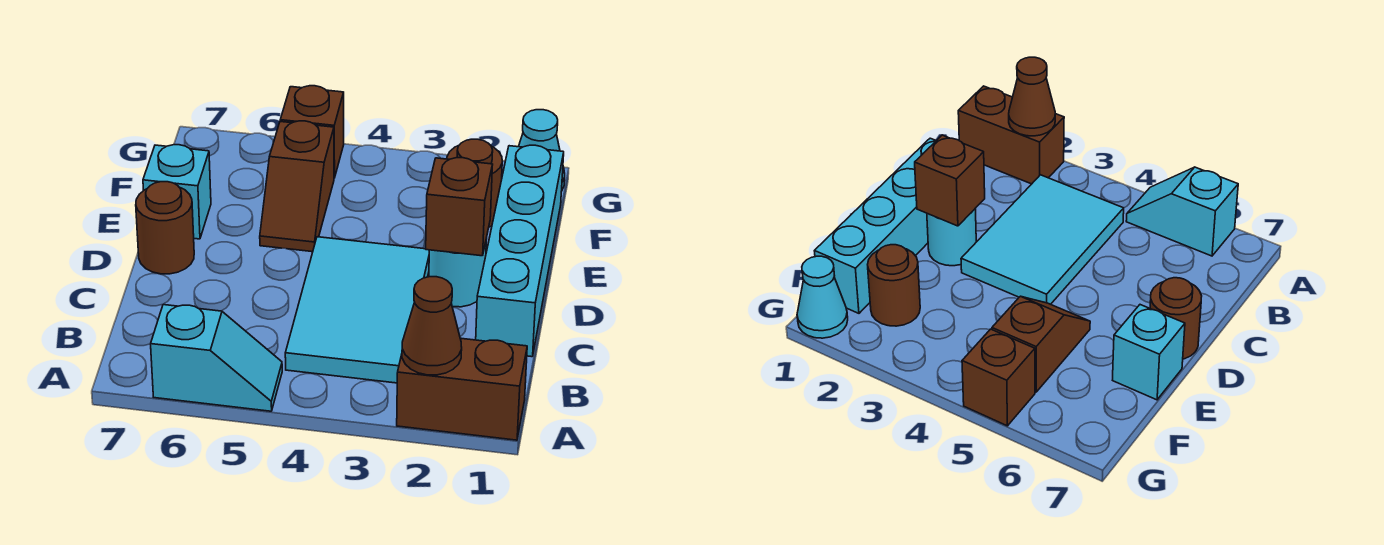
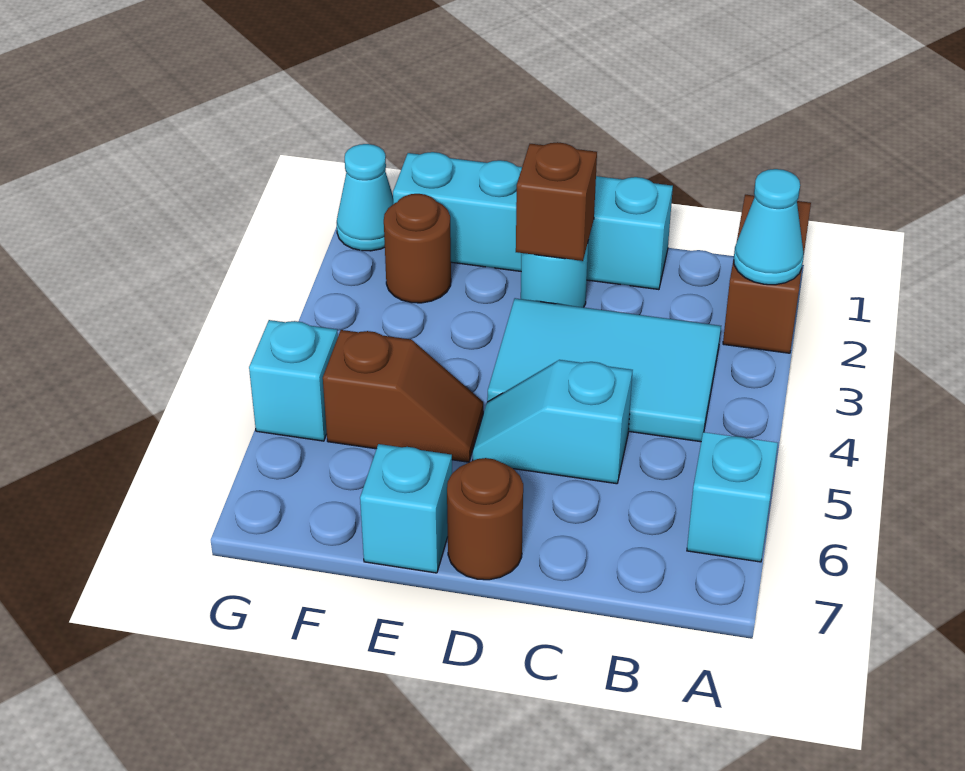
brown 1x1 cone [402,277,462,375] -> cyan 1x1 cone [734,169,804,285]
none -> cyan 1x2 slope [473,360,633,484]
brown 1x1 brick [280,86,344,178] -> cyan 1x1 brick [249,320,338,441]

